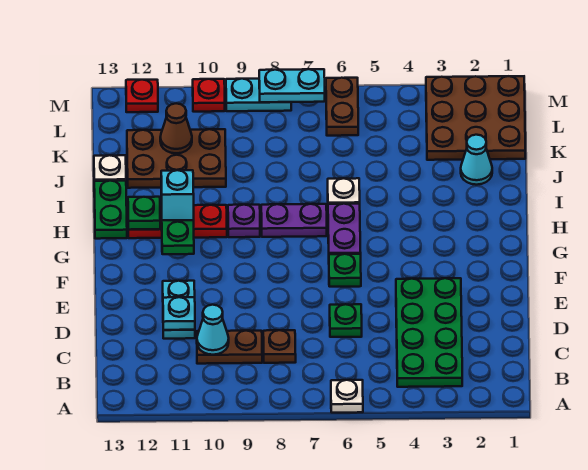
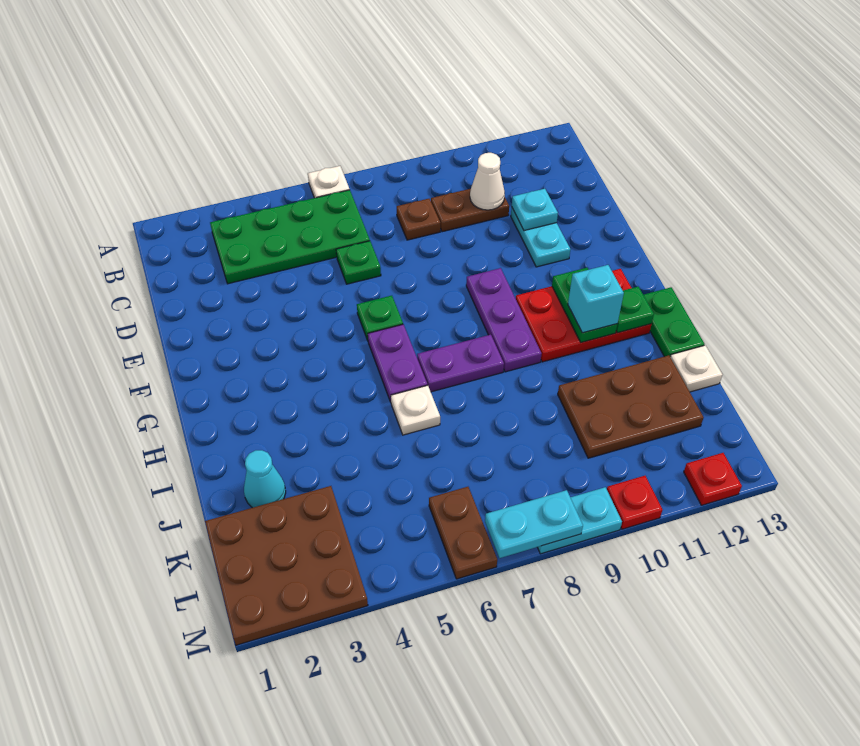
green 2x4 plate [396,278,462,387] -> green 2x4 plate turned to [210,190,370,284]
cyan 1x1 cone [197,305,229,355] -> white 1x1 cone [470,153,505,210]
purple 1x1 plate [228,205,260,237] -> purple 1x3 plate [466,268,542,372]
red 1x3 plate [128,205,227,238] -> red 2x3 plate [516,269,652,362]
brown 1x1 cone [160,103,192,153] -> none

